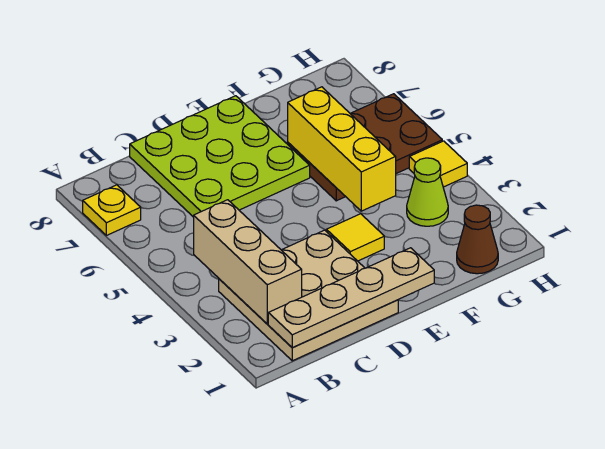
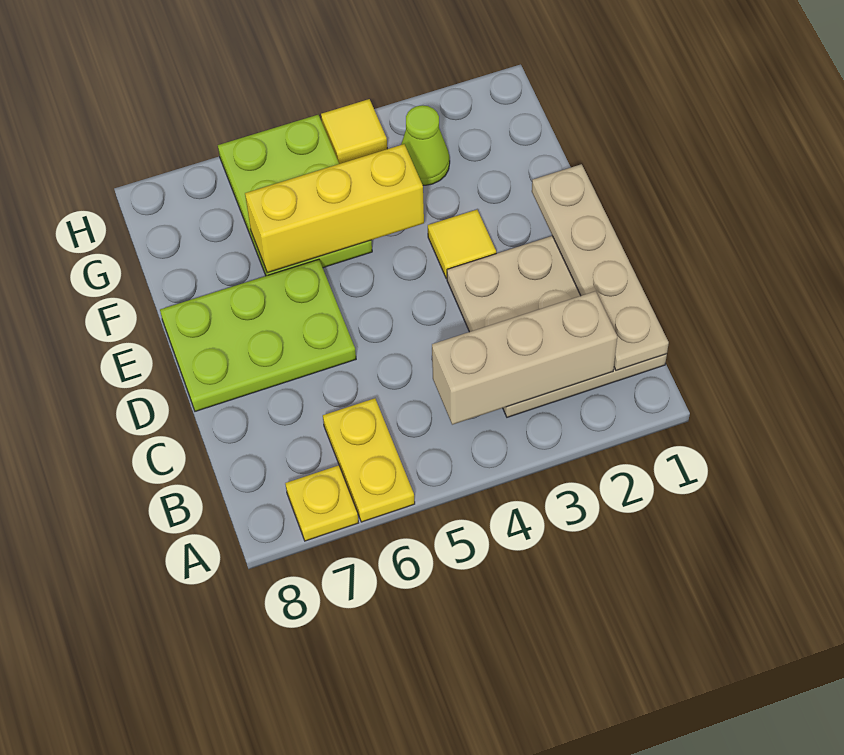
none -> yellow 1x2 plate [323,398,415,522]
lime 3x3 plate [130,96,310,217] -> lime 2x3 plate [160,259,356,411]
brown 2x3 plate [288,94,442,201] -> lime 2x3 plate [218,115,372,276]
brown 1x1 cone [457,205,498,274] -> none

